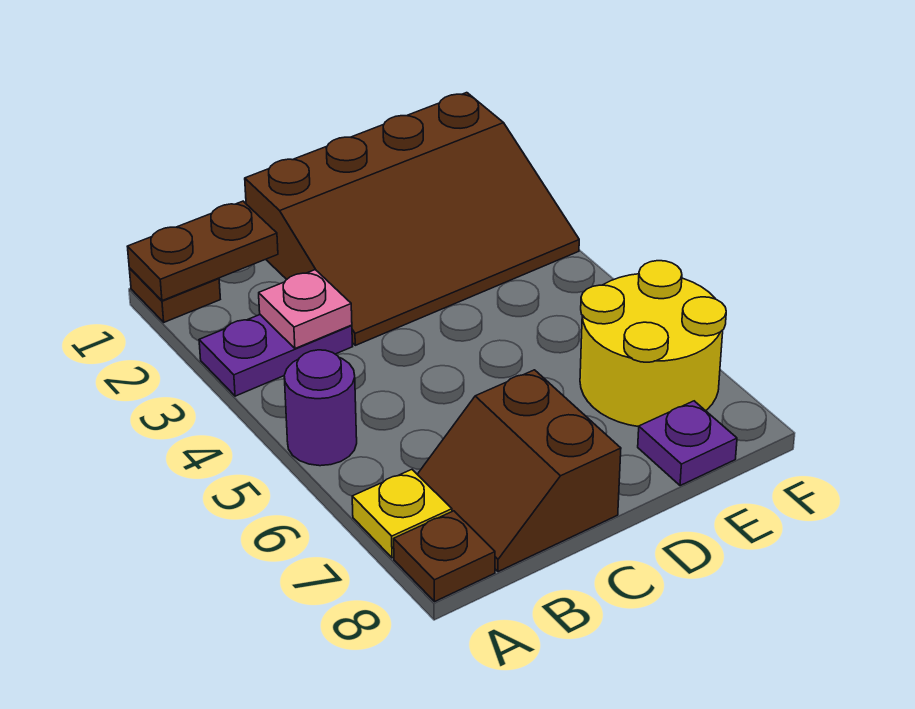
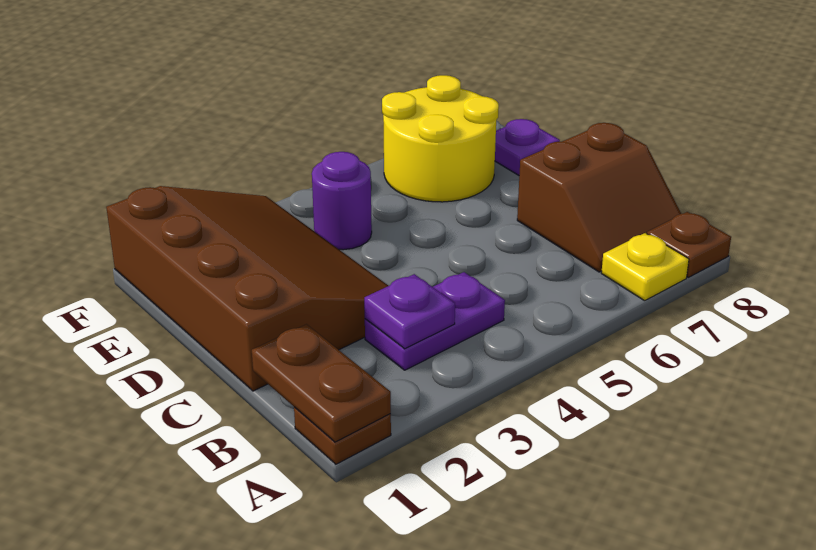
purple 1x2 plate [199,315,353,396] -> purple 1x2 plate turned to [365,272,505,370]
purple 1x1 round brick [284,350,357,466] -> purple 1x1 round brick moved to [312,152,372,250]
pink 1x1 plate [259,270,352,349] -> purple 1x1 plate [364,274,455,349]

